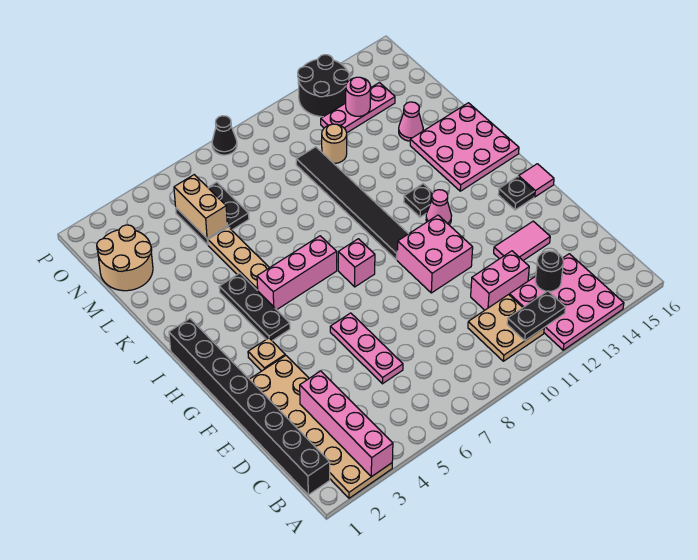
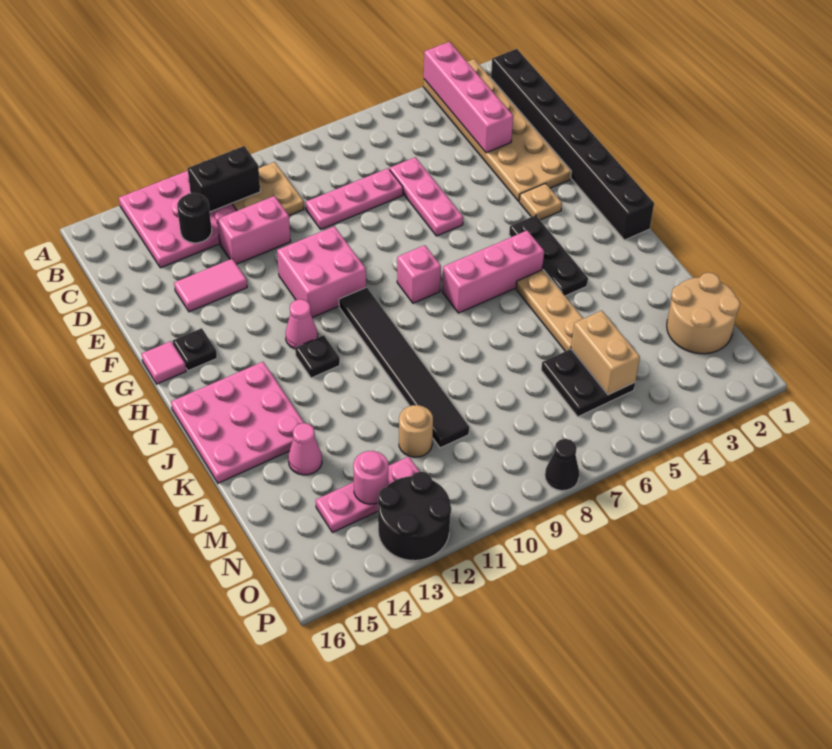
black 1x2 plate [507,291,566,340] -> black 1x2 brick [188,146,260,212]
none -> pink 1x3 plate [306,168,403,229]

